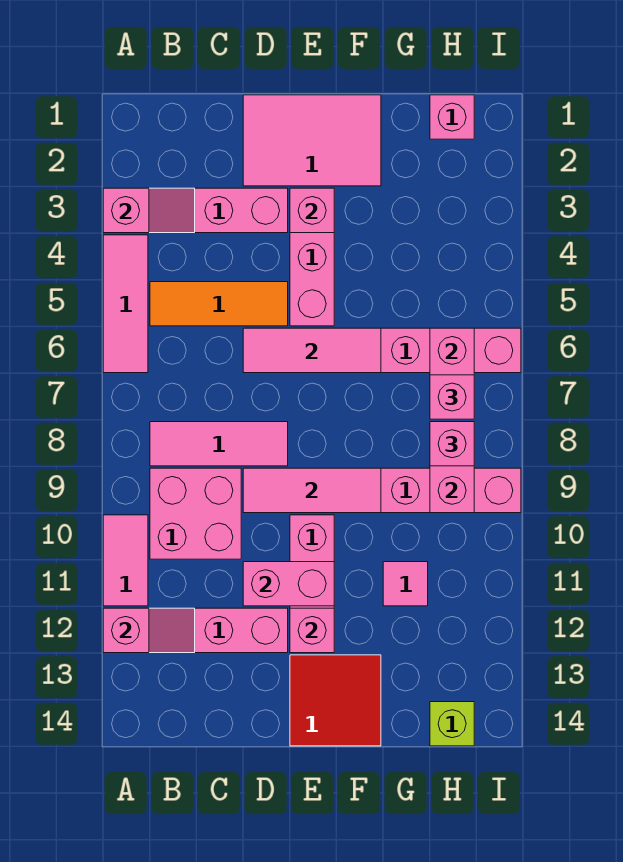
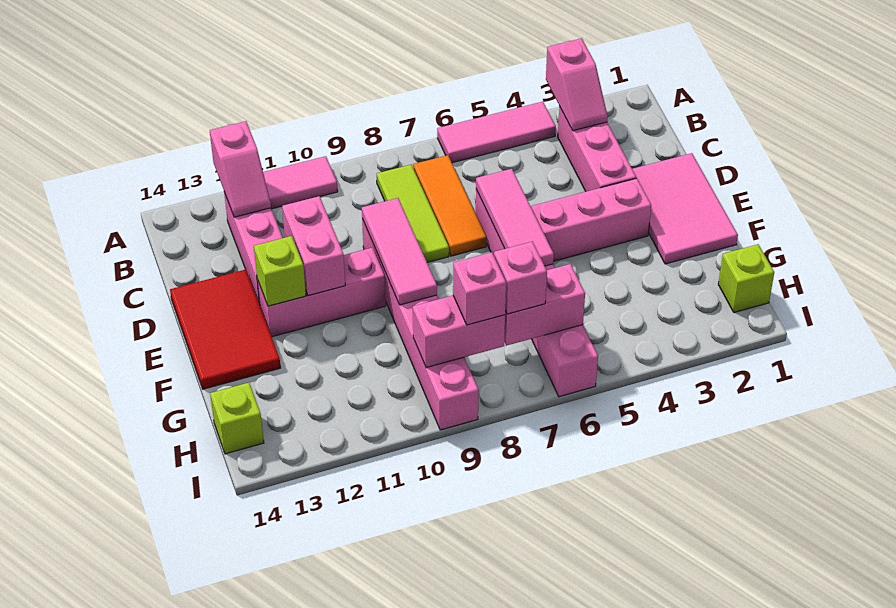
orange 1x3 tile [150,282,288,326] -> orange 1x3 tile moved to [413,155,487,256]
pink 1x3 tile [150,422,288,466] -> lime 1x3 tile [377,165,449,262]
pink 2x2 brick [150,468,241,559] -> none
pink 1x1 brick [290,188,334,233] -> none
pink 1x1 brick [290,608,334,653] -> lime 1x1 brick [254,236,306,306]
red 2x2 tile [290,655,381,746] -> red 2x3 tile [170,269,281,389]
pink 1x1 tile [383,562,428,606] -> none
pink 1x1 brick [430,95,474,139] -> lime 1x1 brick [718,244,774,313]

